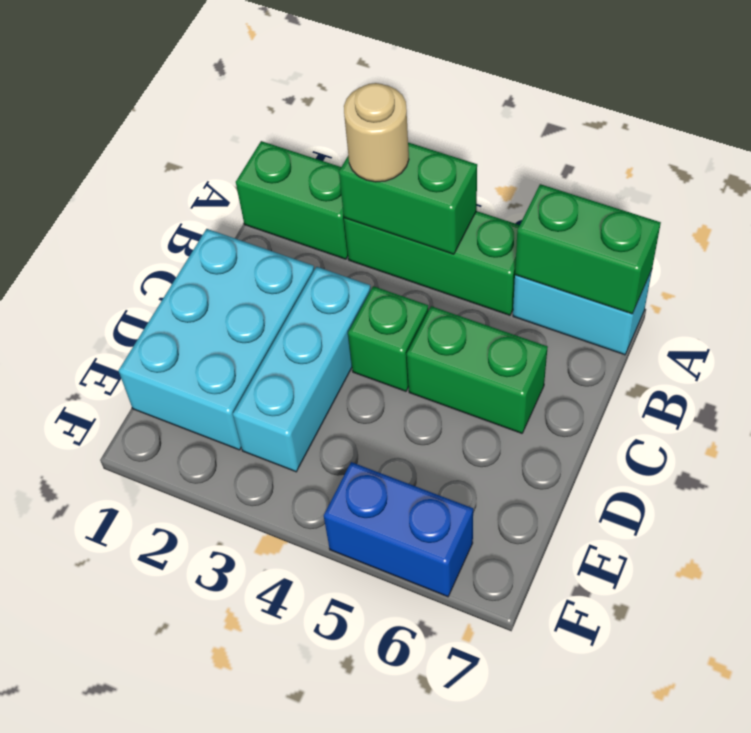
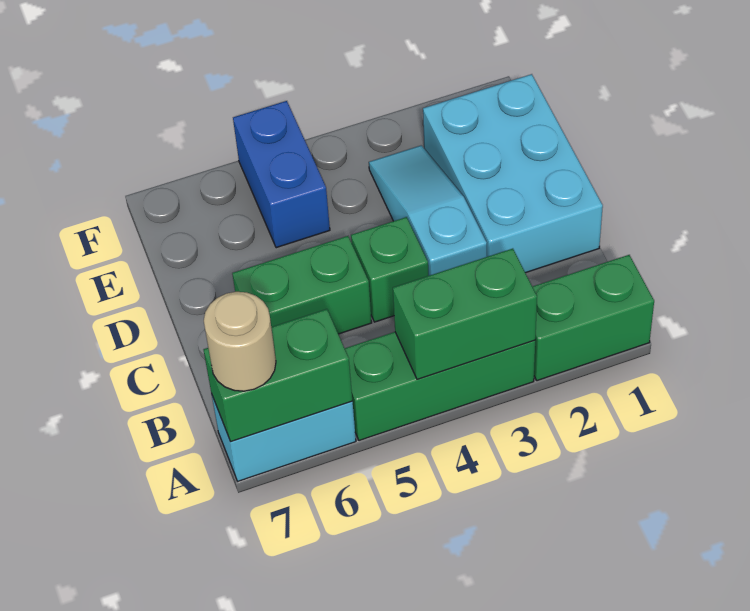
tan 1x1 round brick [344,83,409,182] -> tan 1x1 round brick moved to [204,292,276,391]
cyan 1x3 brick [233,267,371,472] -> cyan 1x3 slope [369,145,487,276]
blue 1x2 brick [324,462,473,597] -> blue 1x2 brick turned to [233,101,330,248]

